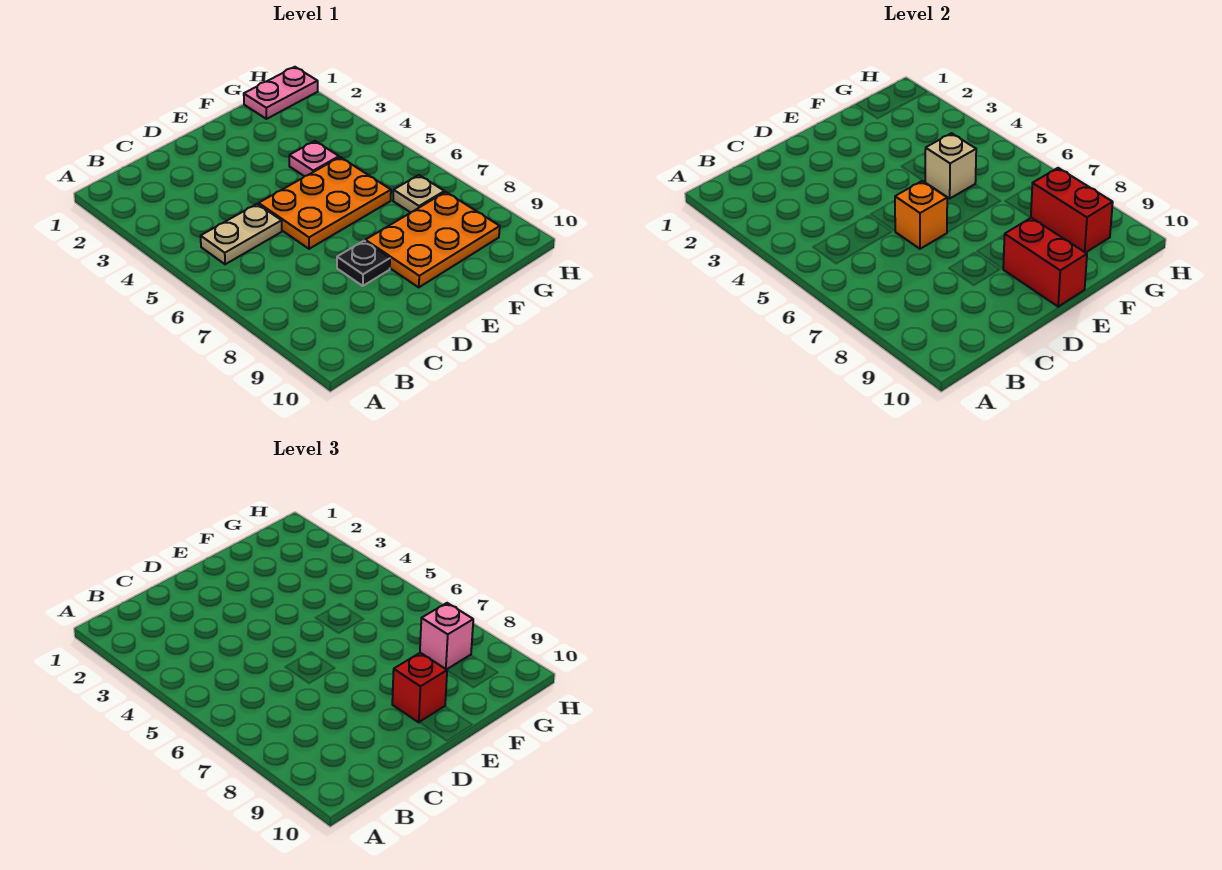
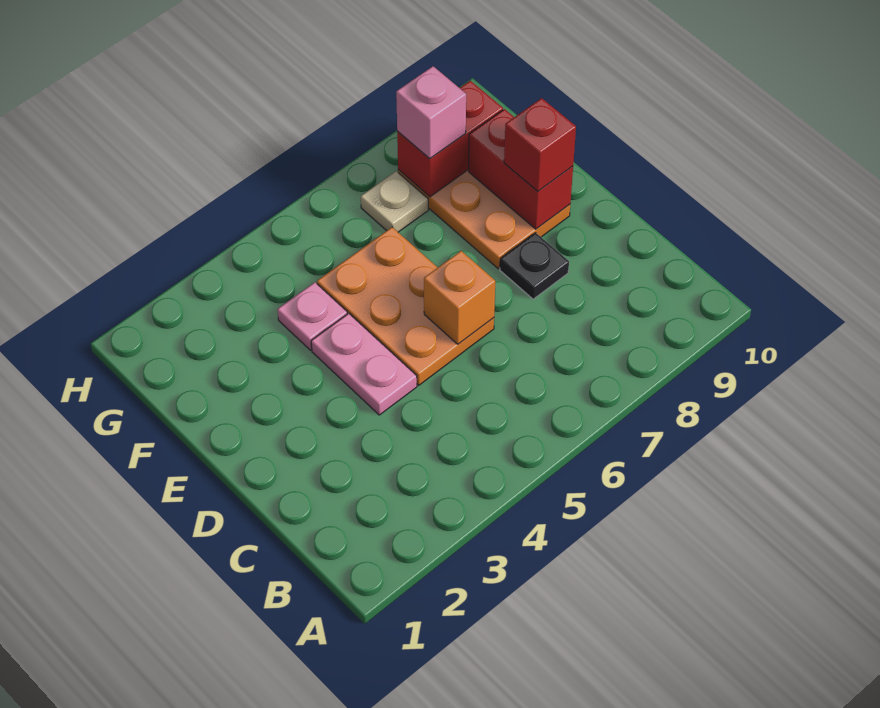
tan 1x2 plate [201,204,282,264] -> none
red 1x2 brick [1003,218,1087,307] -> red 1x2 brick turned to [469,109,573,229]
tan 1x1 brick [925,133,976,198] -> none
pink 1x2 plate [244,67,318,119] -> pink 1x2 plate moved to [311,313,417,415]

